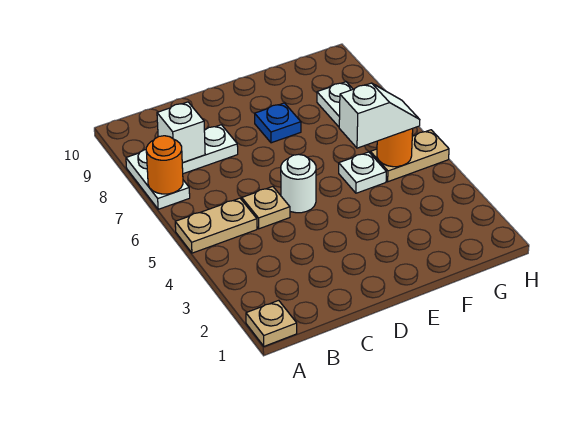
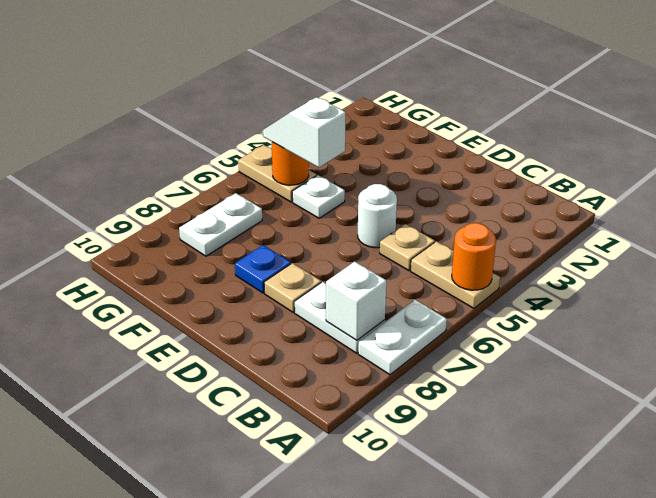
tan 1x1 plate [246,300,297,346] -> tan 1x1 plate moved to [264,263,321,312]
orange 1x1 round brick [146,136,183,194] -> orange 1x1 round brick moved to [452,223,496,290]

